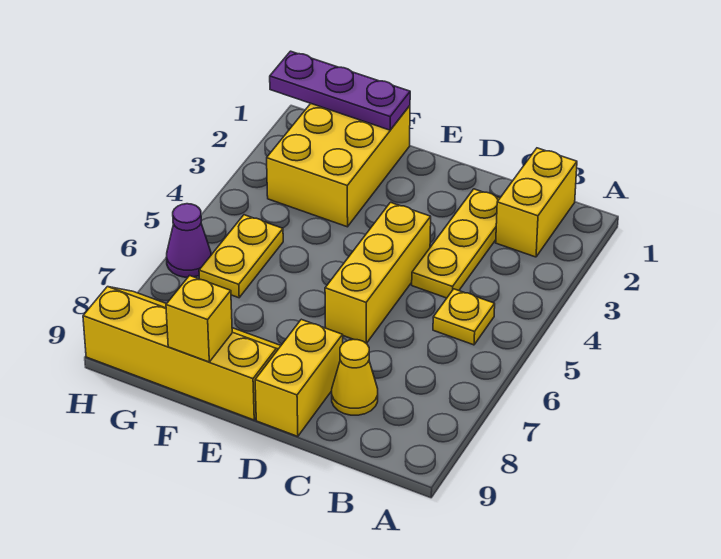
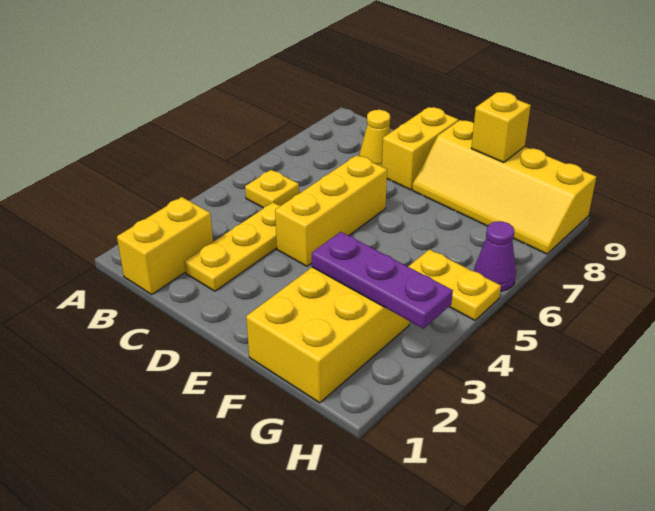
purple 1x3 plate [270,51,410,130] -> purple 1x3 plate moved to [312,232,453,329]
yellow 1x2 plate [199,215,283,298] -> yellow 1x2 plate turned to [408,249,501,320]

